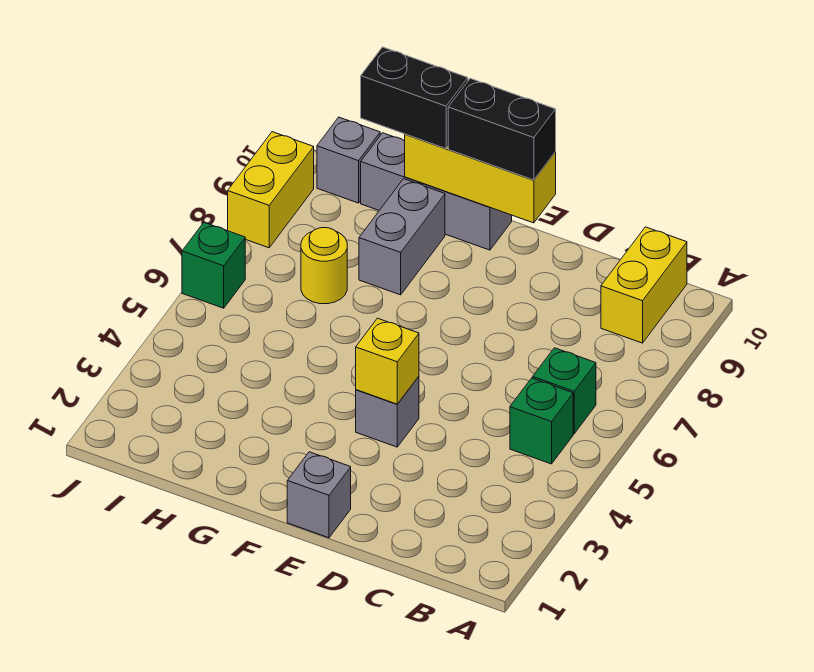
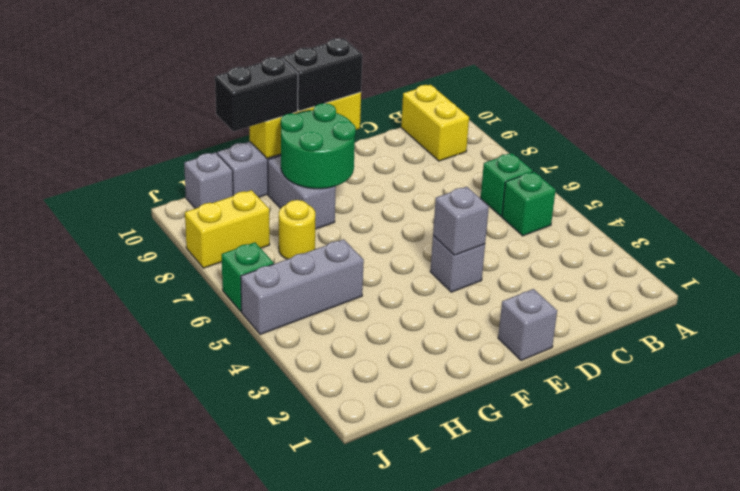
yellow 1x1 brick [356,318,419,404] -> grey 1x1 brick [433,187,489,255]
none -> green 2x2 round brick [281,103,356,189]
none -> grey 1x3 brick [241,239,364,334]
yellow 1x2 brick [228,132,314,248] -> yellow 1x2 brick turned to [185,190,270,268]

